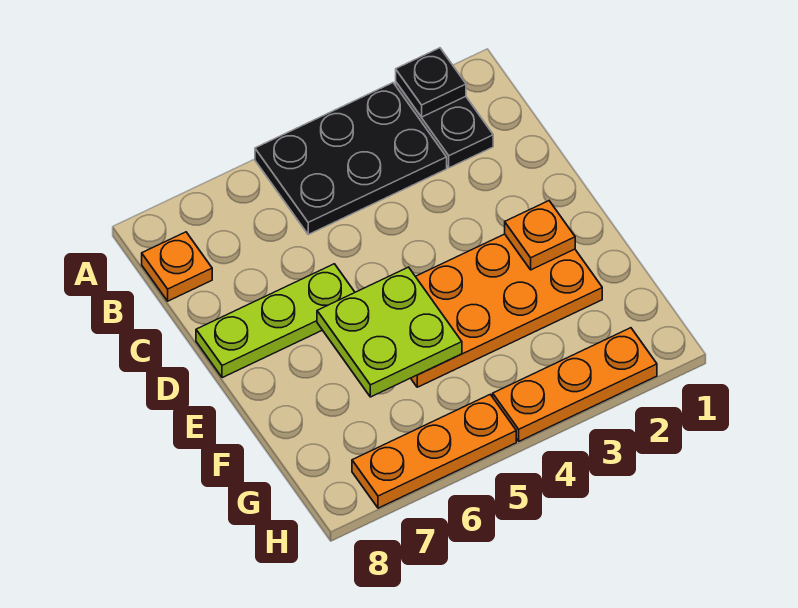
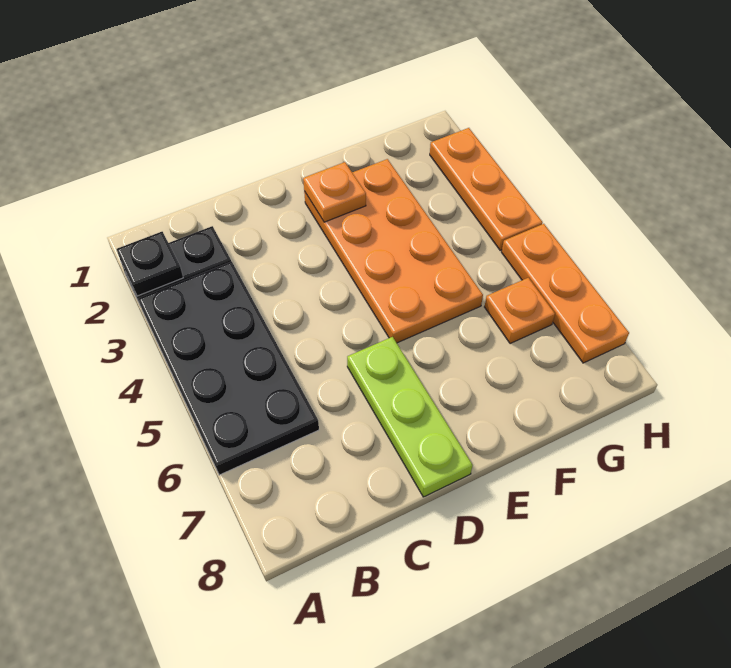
black 2x3 plate [255,83,447,234] -> black 2x4 plate [138,261,319,475]
orange 1x1 plate [142,232,212,301] -> orange 1x1 plate moved to [485,278,555,344]
lime 2x2 plate [317,267,462,397] -> none

